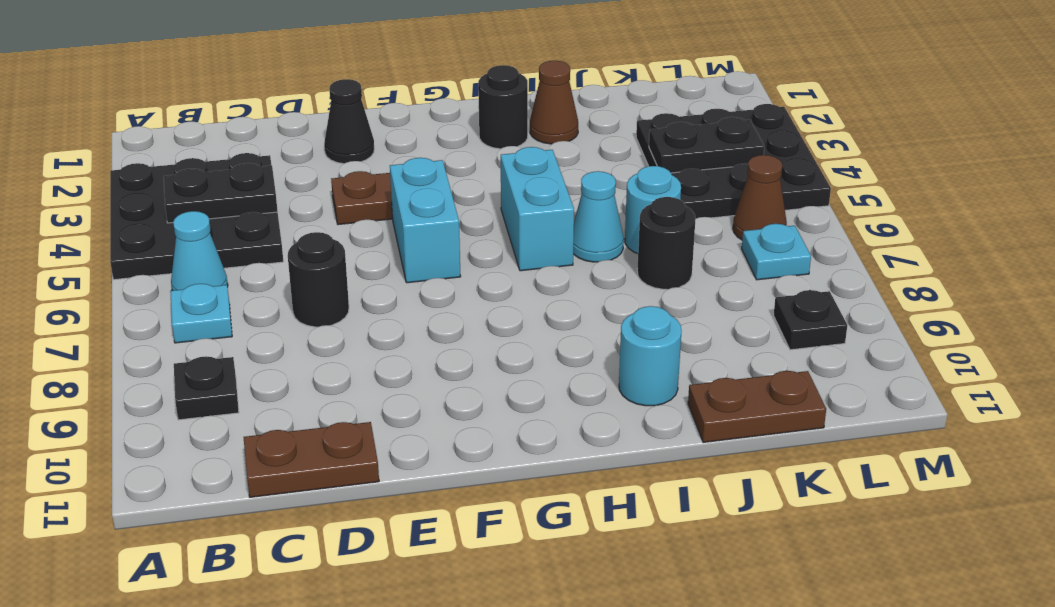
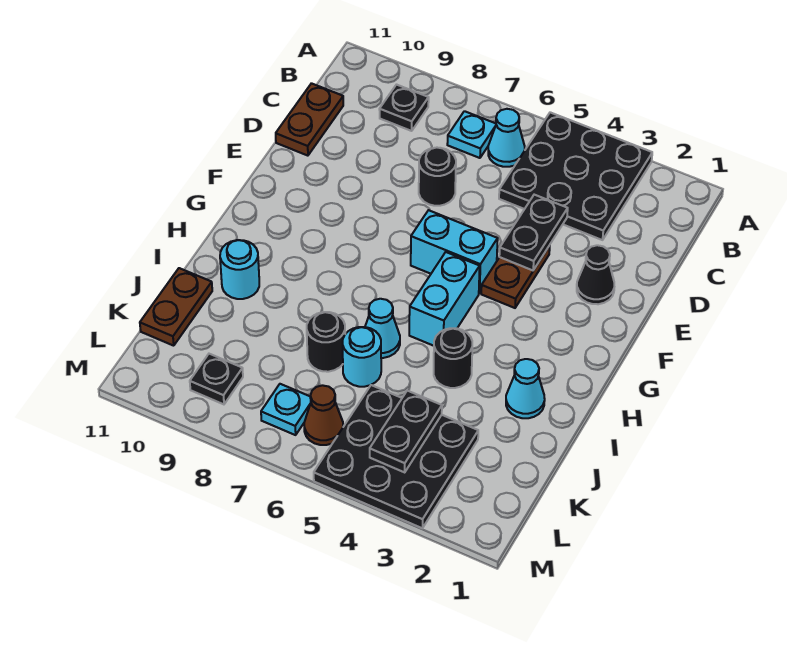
black 1x2 plate [164,163,278,223] -> black 1x2 plate moved to [499,195,568,270]
black 1x1 round brick [478,65,528,149] -> black 1x1 round brick moved to [434,328,472,388]
cyan 1x2 brick [501,147,574,271] -> cyan 1x2 brick turned to [409,252,480,346]
brown 1x1 cone [530,61,578,144] -> cyan 1x1 cone [506,359,545,418]

